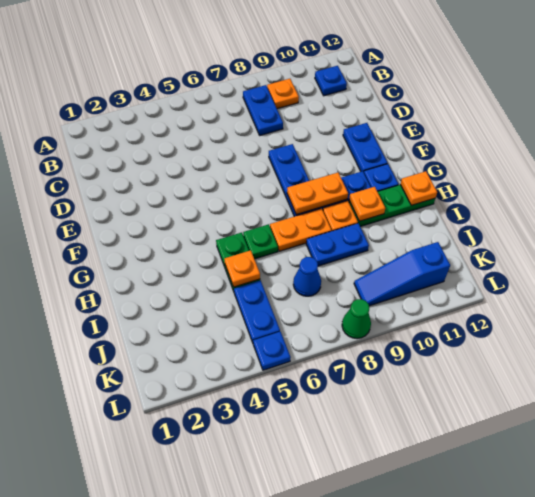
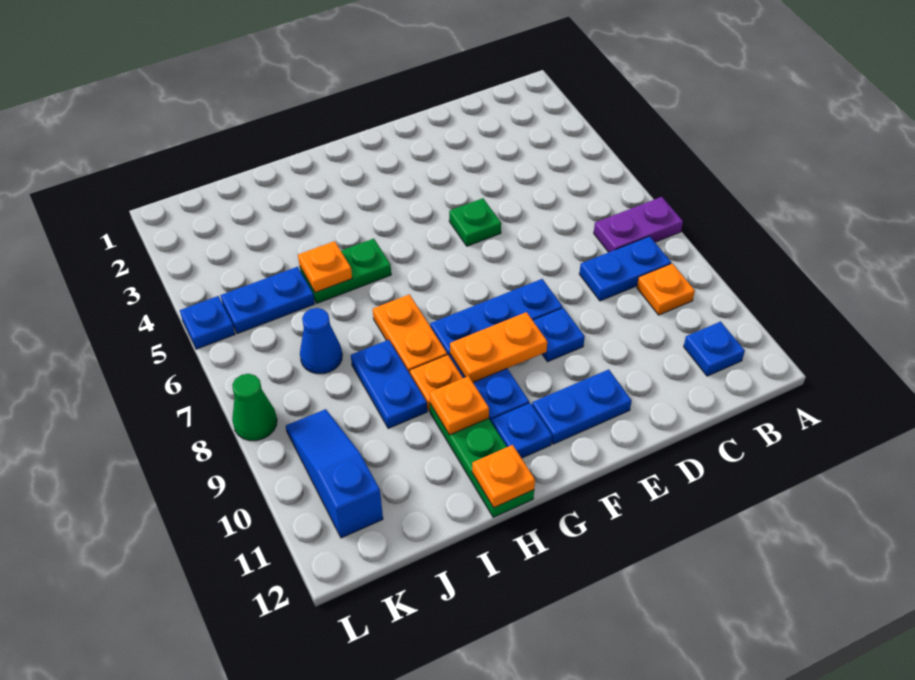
none -> purple 1x2 plate [594,197,683,252]
none -> blue 1x1 plate [533,308,585,362]
orange 1x2 plate [287,173,348,215] -> orange 1x2 plate turned to [450,312,547,382]
green 1x1 plate [243,224,278,259] -> green 1x1 plate moved to [449,198,501,246]

